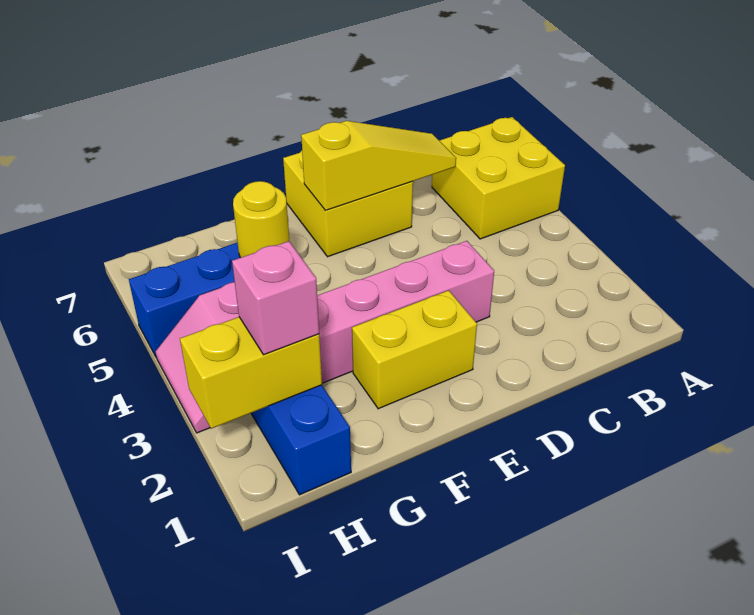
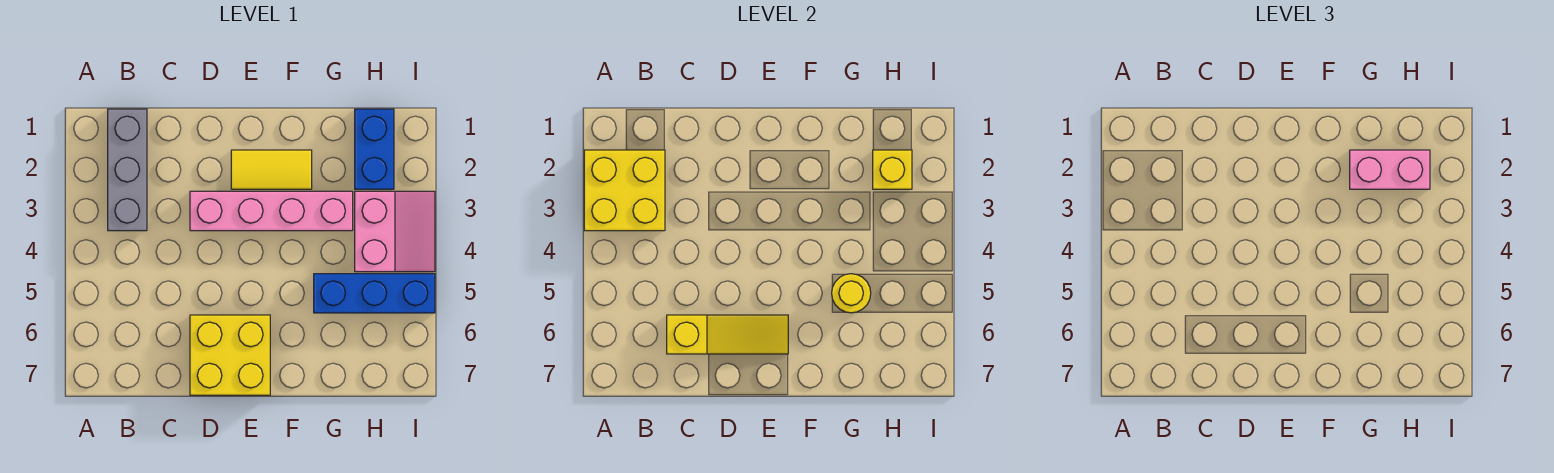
yellow 2x2 brick [432,117,565,239] -> yellow 2x2 brick moved to [584,150,665,231]
none -> grey 1x3 brick [108,109,147,231]
yellow 1x3 slope [301,121,456,210] -> yellow 1x3 slope turned to [667,315,788,354]
yellow 1x2 brick [352,290,477,409] -> yellow 1x2 tile [231,150,312,189]
yellow 1x2 brick [180,317,322,429] -> yellow 1x1 brick [873,150,912,189]
pink 1x1 brick [232,241,319,355] -> pink 1x2 brick [1350,150,1430,189]

